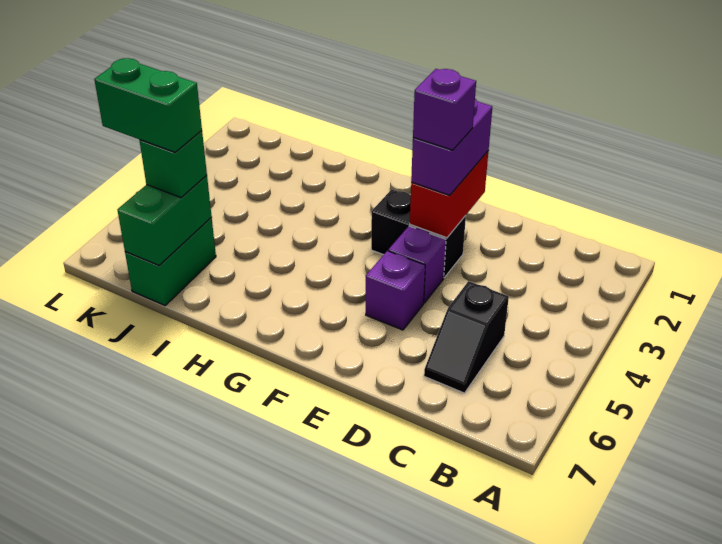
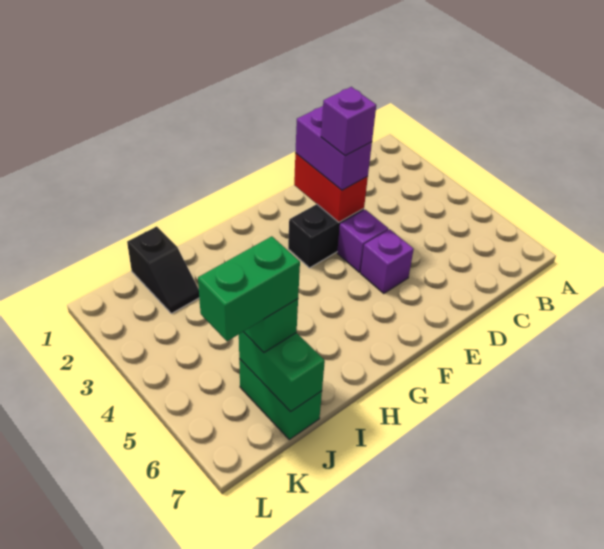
black 1x2 slope [424,281,509,393] -> black 1x2 slope moved to [127,226,199,313]

